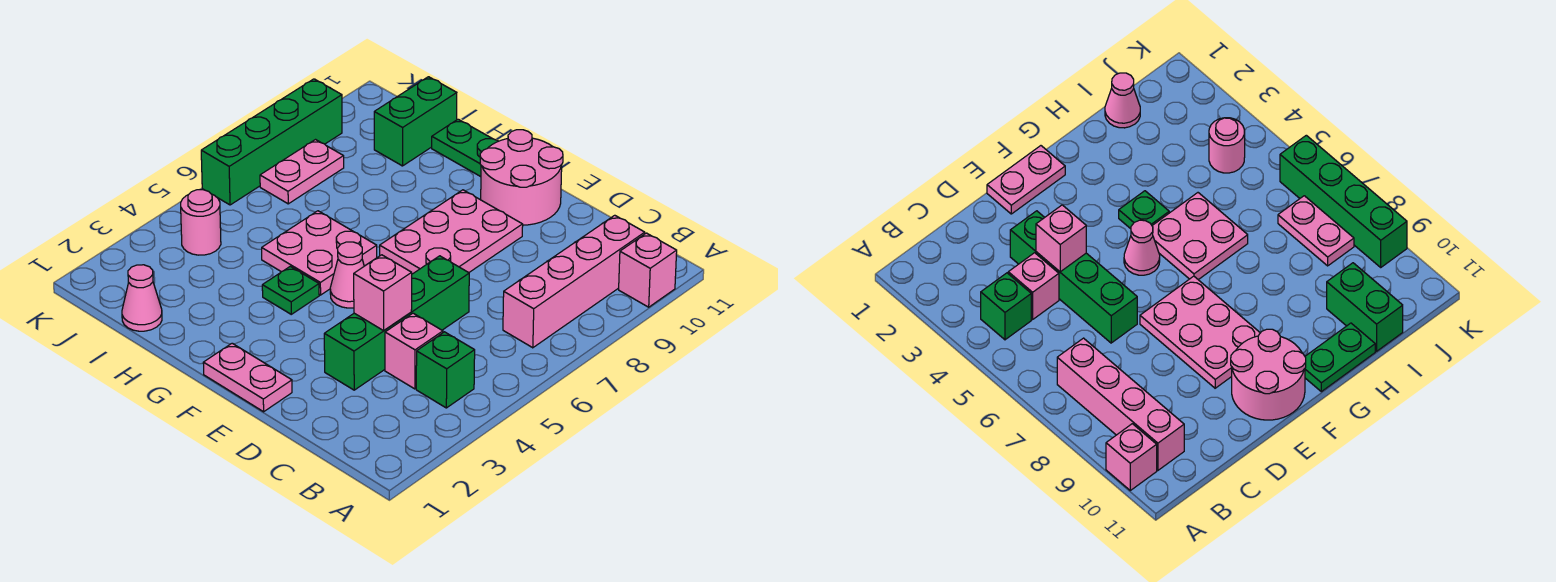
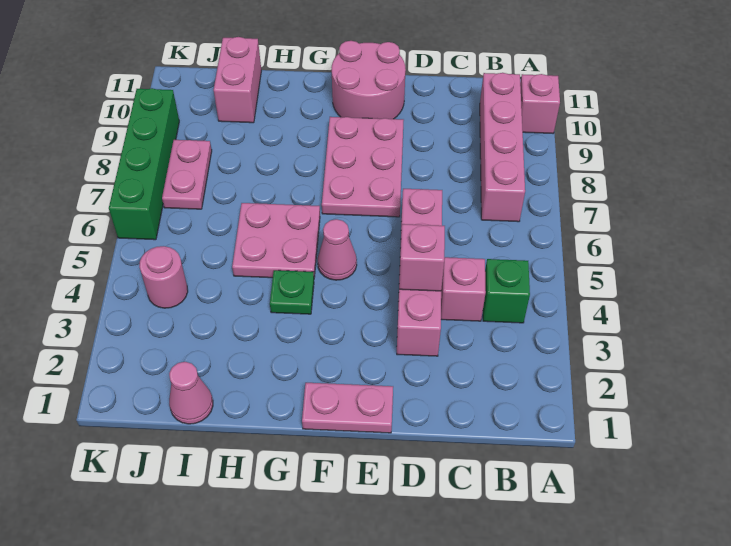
green 1x4 brick [324,256,469,390] -> pink 1x4 brick [397,189,442,356]
green 1x2 plate [432,119,498,177] -> none
green 1x2 brick [374,77,457,166] -> pink 1x2 brick [214,37,261,123]

